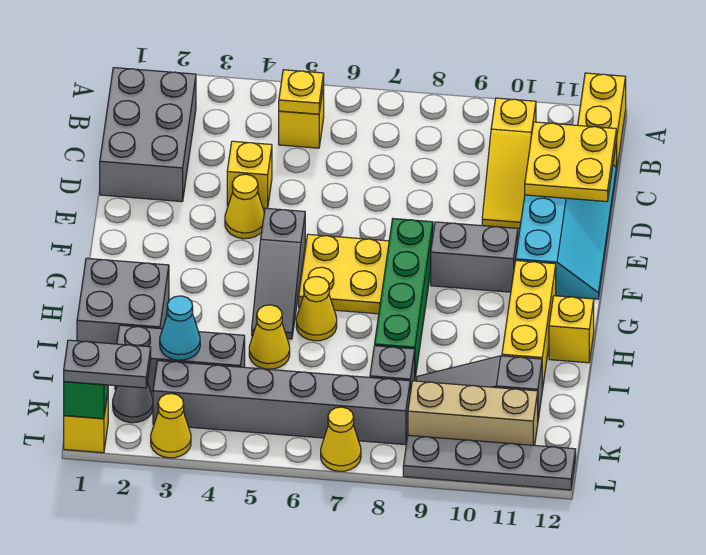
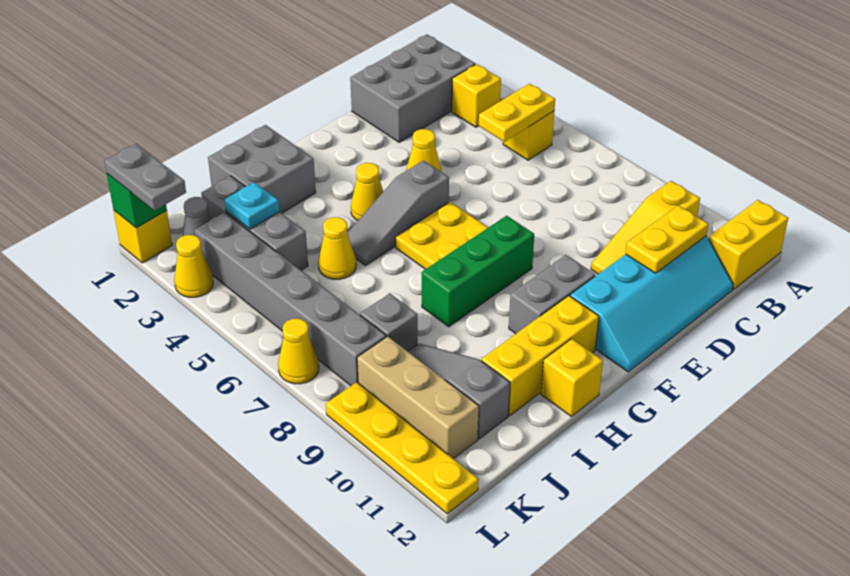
yellow 1x1 plate [279,70,324,114] -> yellow 1x2 plate [479,84,555,142]
yellow 2x2 plate [525,122,616,202] -> yellow 1x2 plate [626,205,709,273]
yellow 1x1 brick [227,141,272,208] -> yellow 1x1 brick moved to [452,64,501,127]
green 1x4 brick [375,219,433,377] -> green 1x3 brick [422,216,534,327]
grey 1x2 brick [431,222,518,292] -> grey 1x2 brick turned to [509,255,595,334]
yellow 1x1 cone [296,277,337,341] -> yellow 1x1 cone moved to [351,163,383,220]
cyan 1x1 cone [160,296,200,360] -> cyan 1x1 plate [225,182,279,229]
grey 1x4 plate [403,435,576,490] -> yellow 1x4 plate [326,382,479,514]

